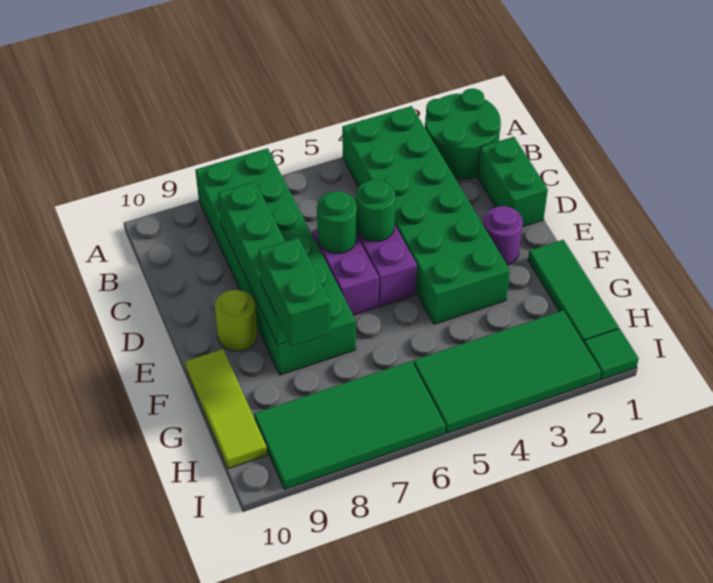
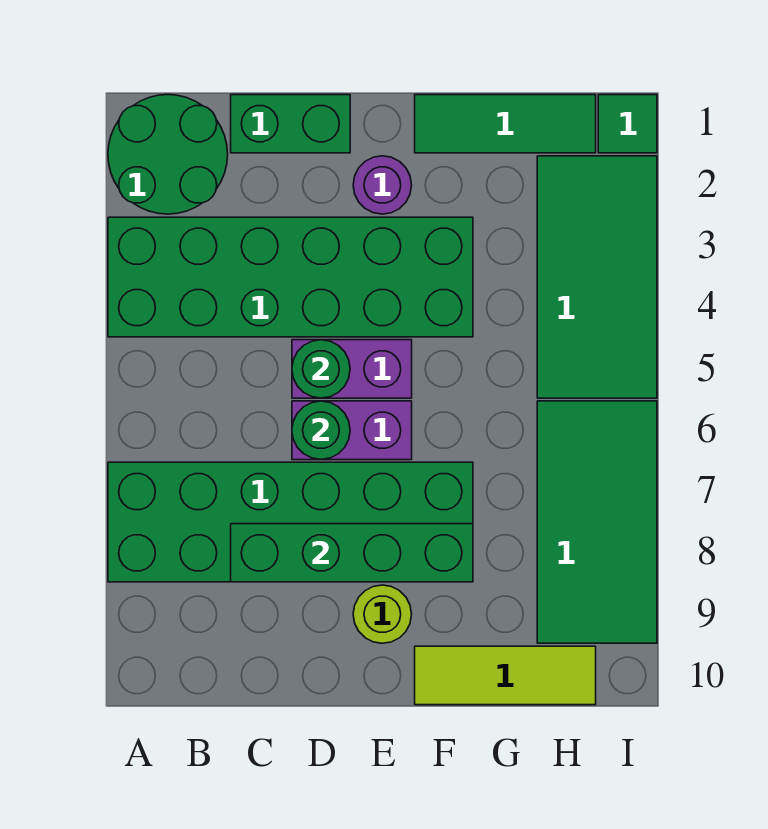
green 1x2 brick [259,238,331,347] -> none

